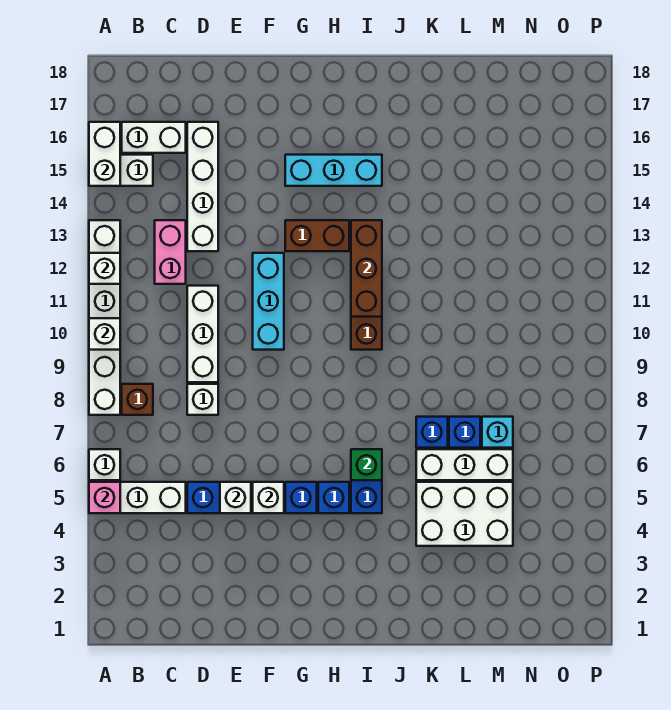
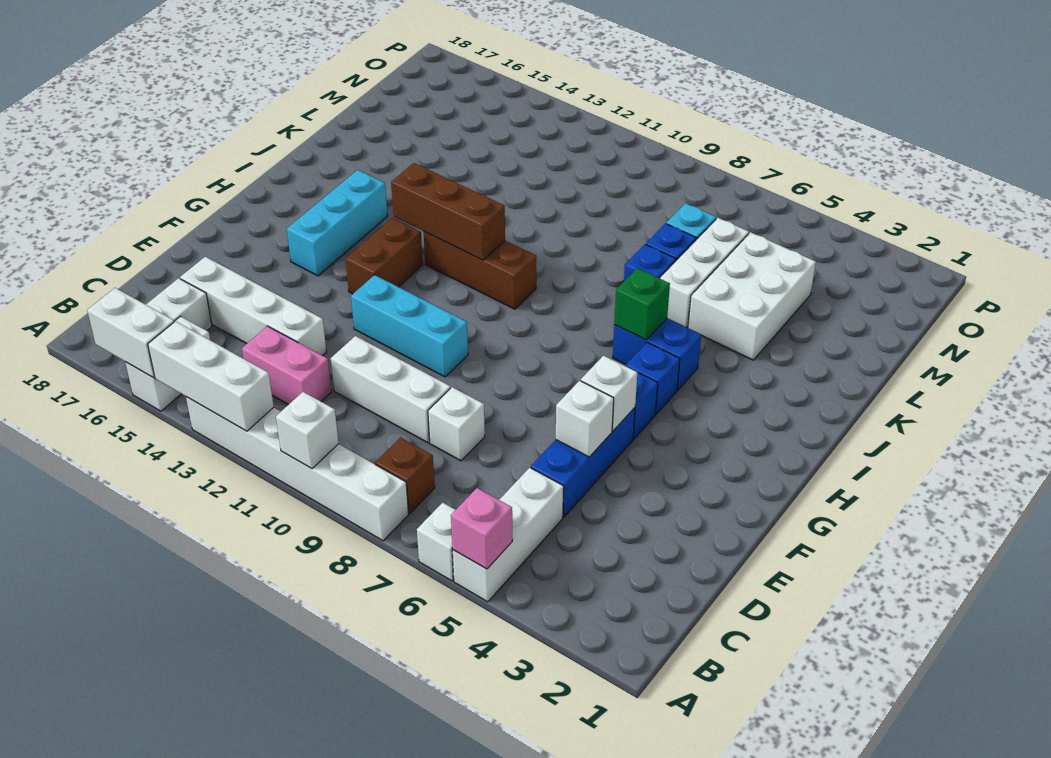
white 1x1 brick [89,253,120,284] -> white 1x3 brick [148,321,274,431]

